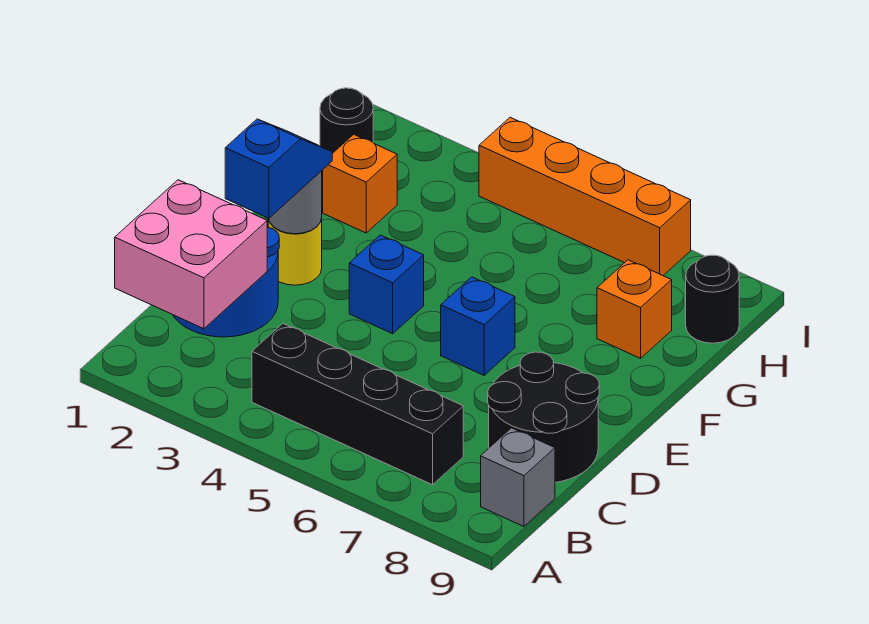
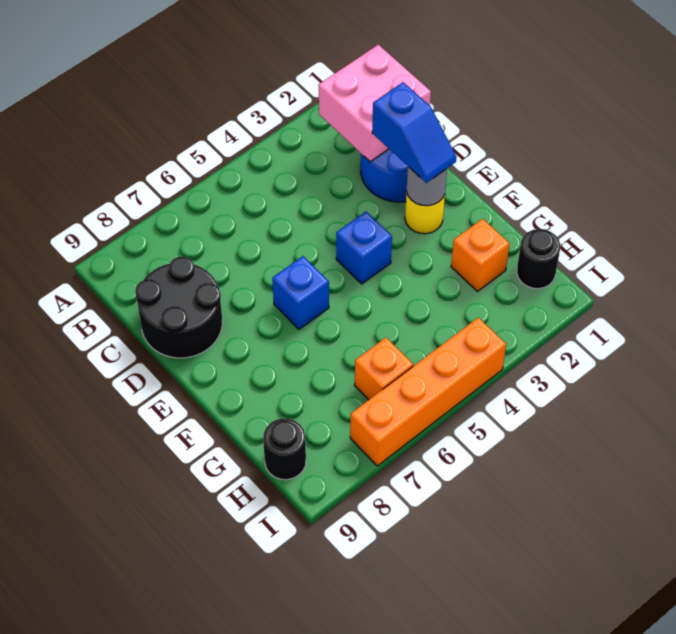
black 1x4 brick [252,324,463,485] -> none
grey 1x1 brick [481,428,555,526] -> none
orange 1x1 brick [597,260,672,358] -> orange 1x1 brick moved to [355,338,413,400]

